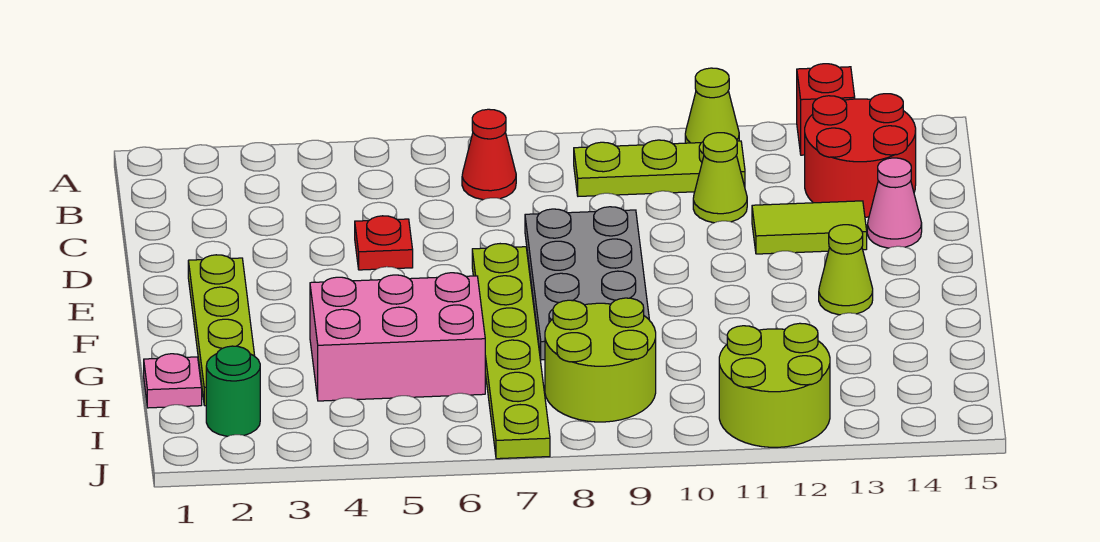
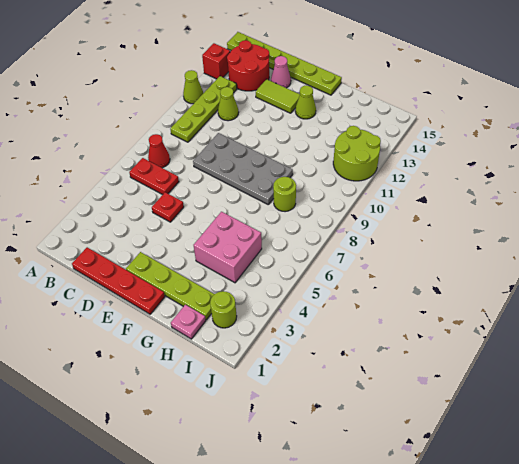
none -> red 1x2 plate [129,158,179,195]
lime 1x3 plate [574,140,745,196] -> lime 1x4 plate [170,76,237,142]
none -> red 1x4 plate [72,247,165,314]
lime 1x2 tile [752,201,867,254] -> lime 1x2 tile turned to [256,79,300,113]
lime 1x6 plate [472,244,550,459] -> lime 1x6 plate moved to [227,32,342,95]
pink 2x3 brick [310,273,485,401] -> pink 2x2 brick [194,212,262,283]
lime 2x2 round brick [545,298,656,422] -> lime 1x1 round brick [273,177,296,212]
green 1x1 round brick [206,346,260,436] -> lime 1x1 round brick [210,291,237,328]

